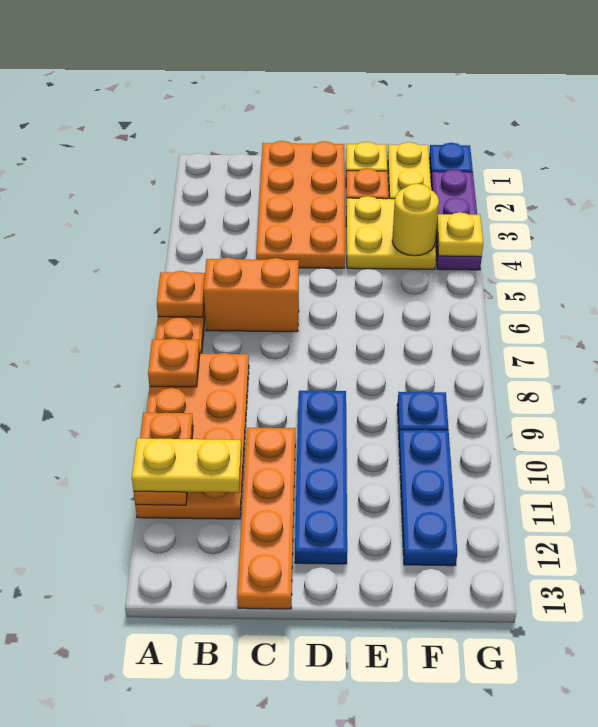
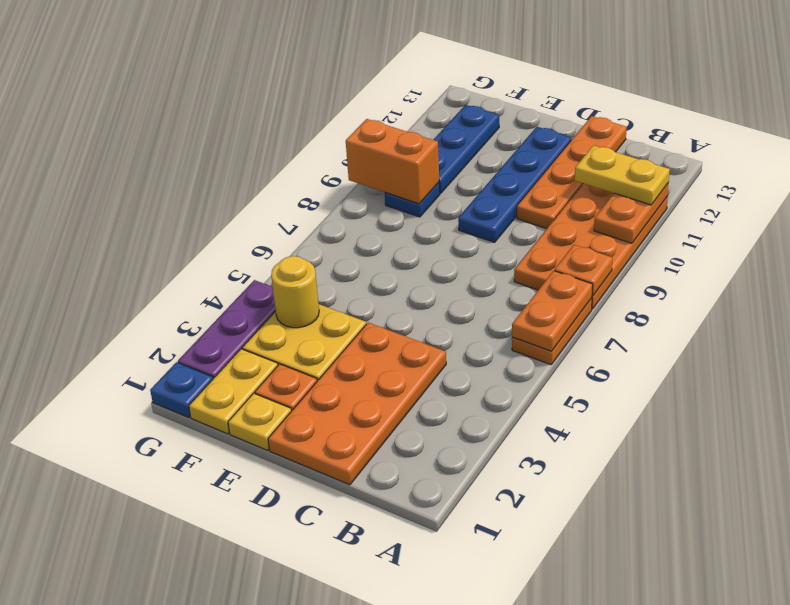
orange 1x1 plate [157,271,205,317] -> orange 1x2 plate [512,271,593,351]
orange 1x2 brick [203,257,299,332] -> orange 1x2 brick moved to [346,119,439,204]
yellow 1x1 plate [436,212,483,257] -> none

